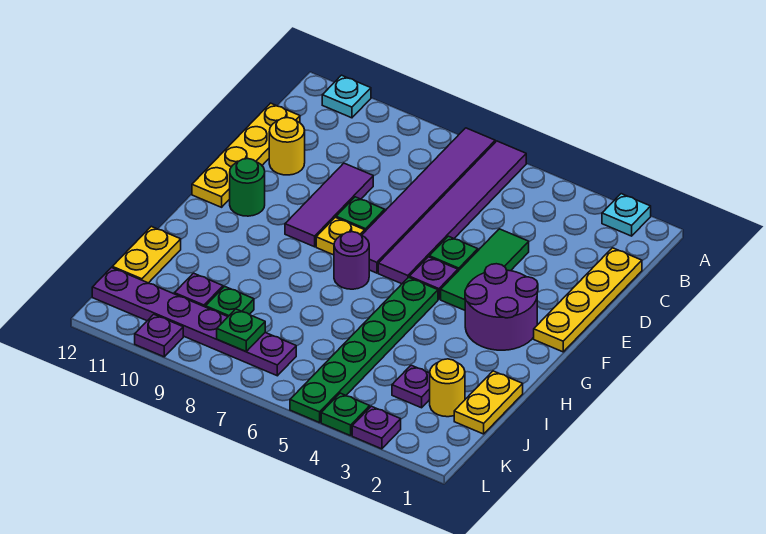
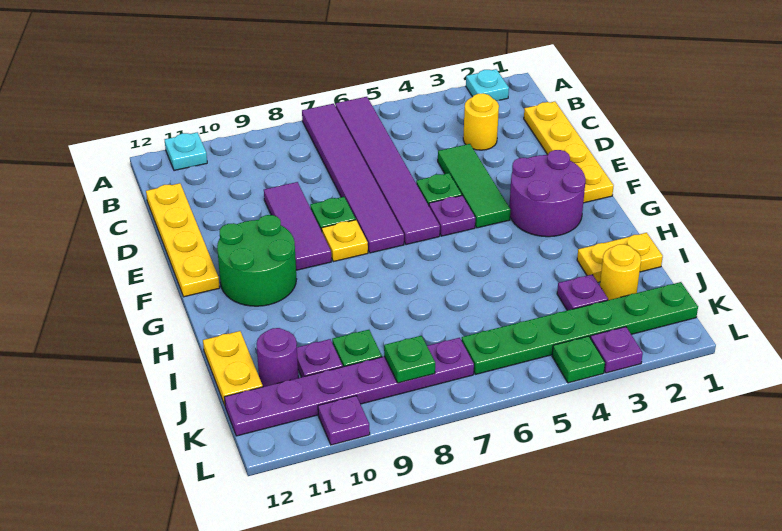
yellow 1x1 round brick [269,118,305,175] -> yellow 1x1 round brick moved to [463,93,499,150]
green 1x1 round brick [230,159,265,216] -> green 2x2 round brick [217,215,297,306]
green 1x6 plate [290,277,438,423] -> green 1x6 plate turned to [461,282,698,374]
purple 1x1 round brick [334,232,369,289] -> purple 1x1 round brick moved to [256,328,298,387]
yellow 1x2 plate [454,371,523,434] -> yellow 1x2 plate turned to [577,233,663,282]

